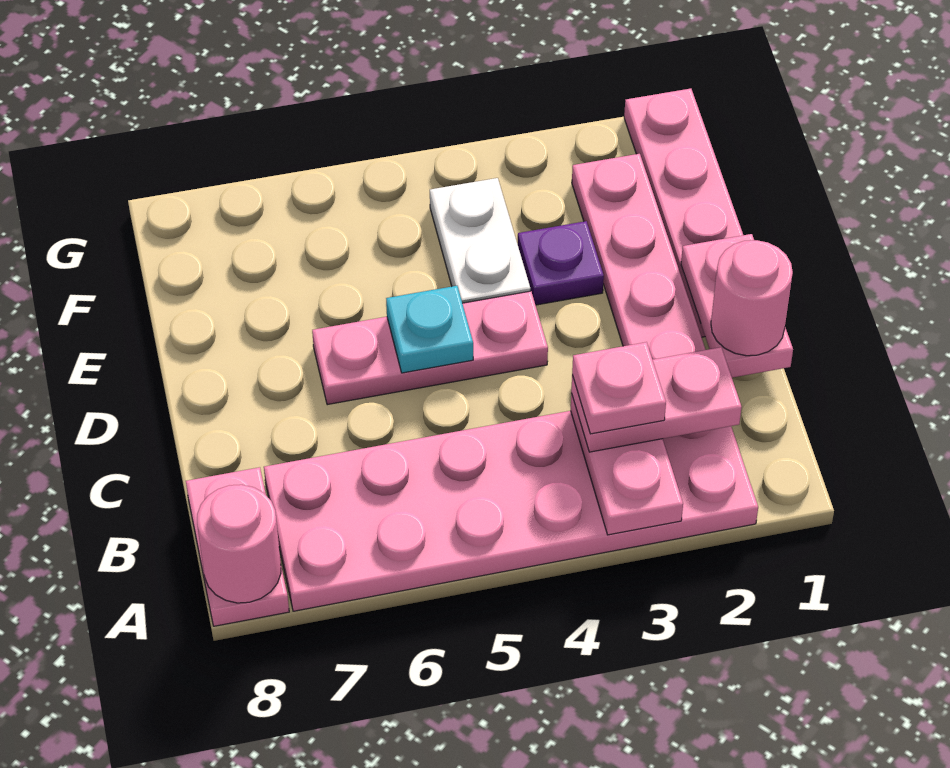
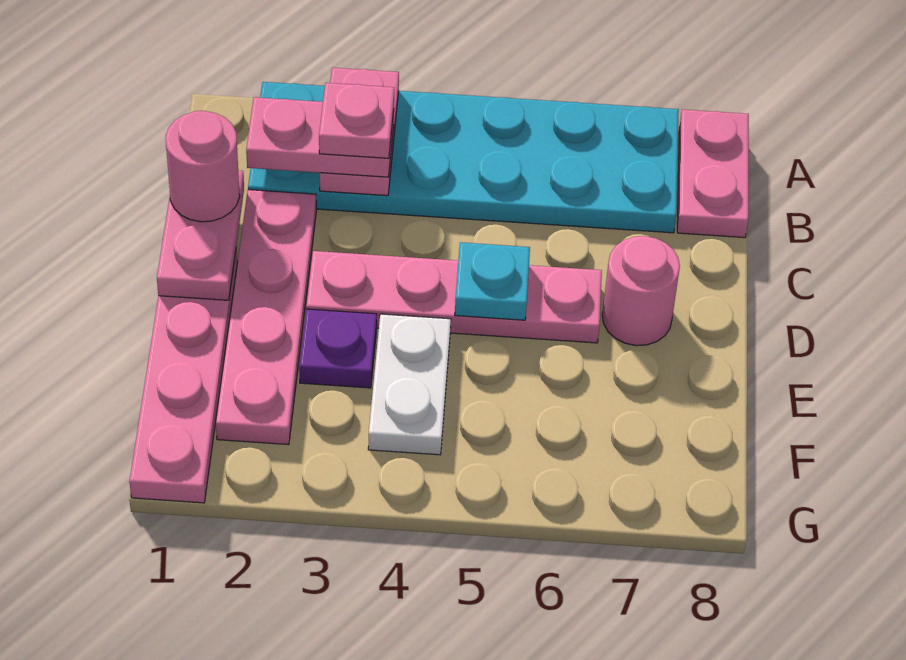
pink 2x6 plate [264,411,758,611] -> cyan 2x6 plate [248,82,679,233]
pink 1x1 round brick [197,485,281,603] -> pink 1x1 round brick moved to [602,236,680,346]
pink 1x3 plate [312,291,548,405] -> pink 1x4 plate [306,251,602,343]

